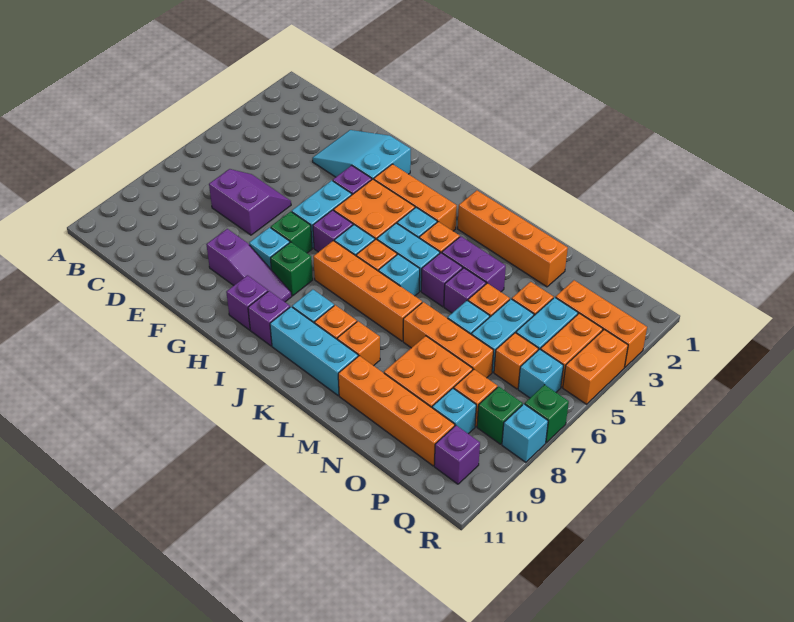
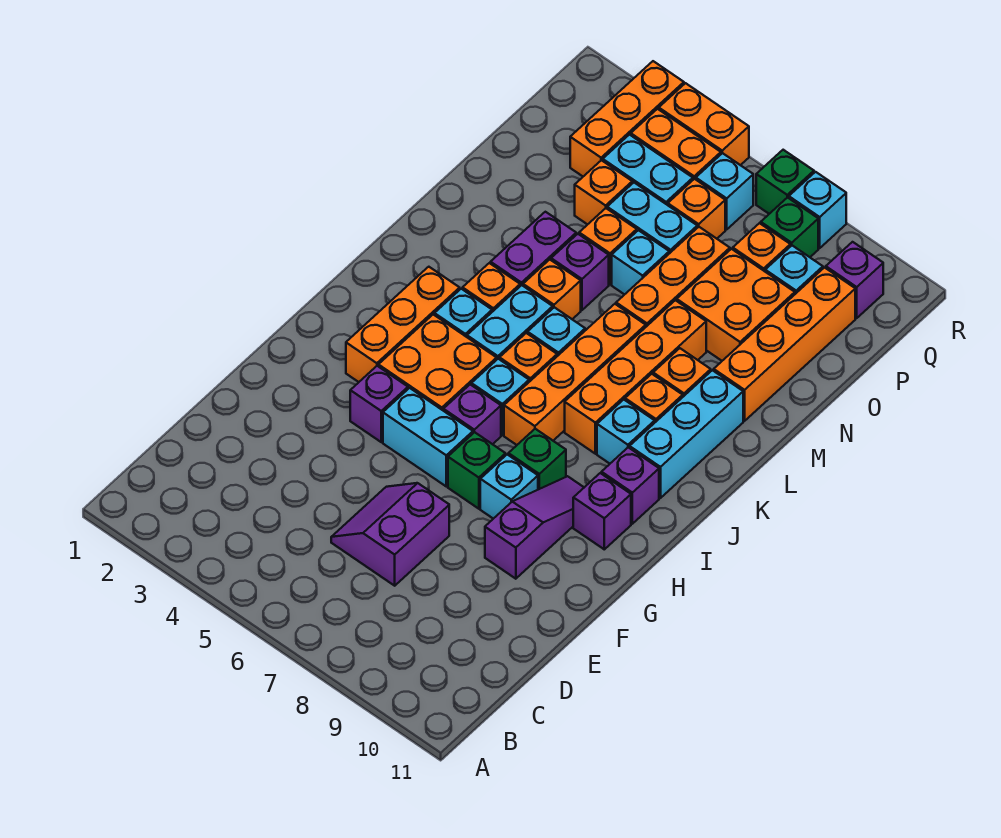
cyan 2x3 slope [312,130,411,179] -> none
orange 1x4 brick [458,191,568,287] -> orange 1x4 brick moved to [565,300,706,454]
purple 1x1 brick [421,253,463,307] -> orange 1x1 brick [523,260,581,319]

